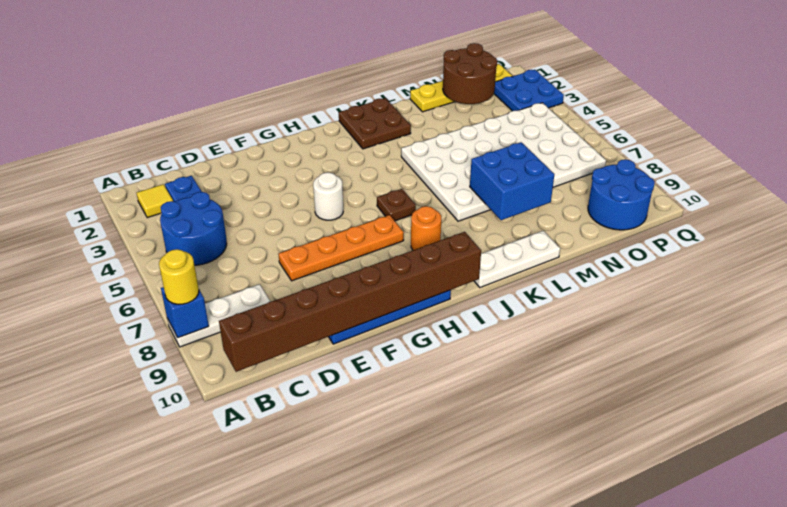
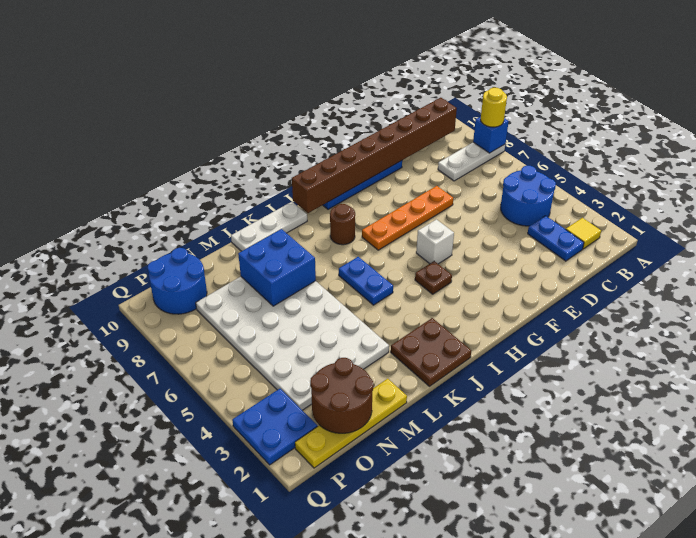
white 1x1 round brick [313,172,343,220] -> white 1x1 brick [416,219,454,264]
brown 1x1 plate [377,189,416,221] -> brown 1x1 plate moved to [415,261,452,294]
orange 1x1 round brick [411,206,441,250] -> brown 1x1 round brick [330,204,355,245]
none -> blue 1x2 plate [339,257,393,305]
white 4x6 plate [401,103,606,221] -> white 4x6 plate turned to [196,277,389,410]

